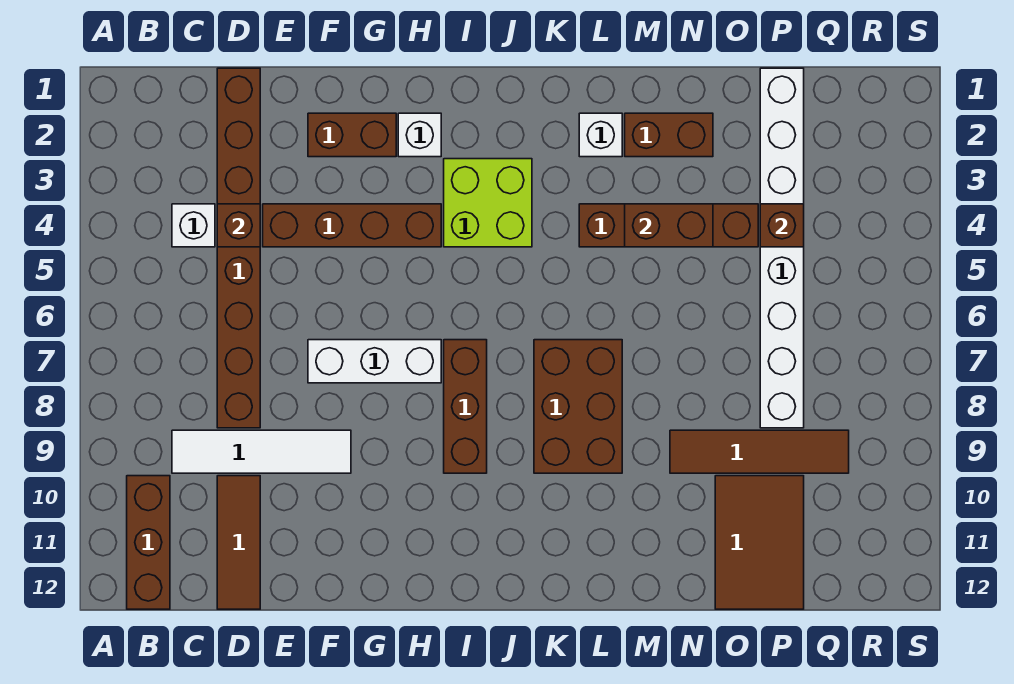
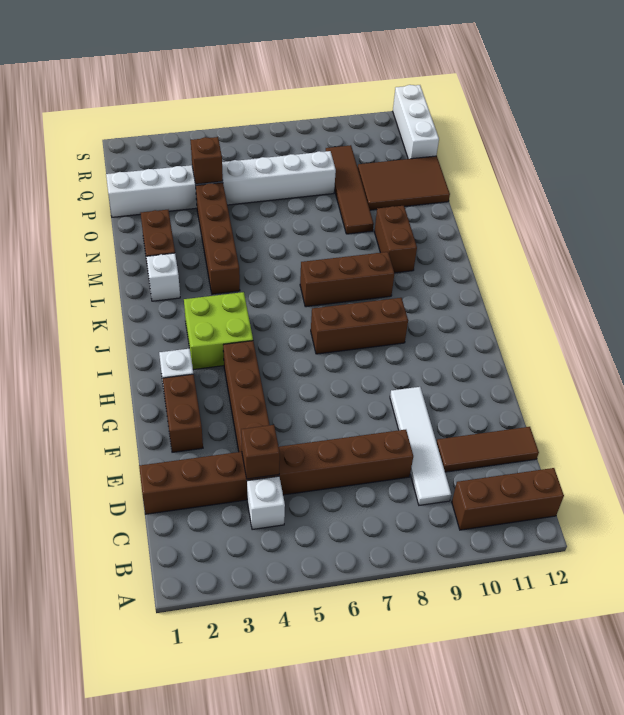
white 1x3 brick [308,340,441,383] -> white 1x3 brick moved to [393,85,439,159]
brown 2x3 brick [534,340,622,473] -> brown 1x3 brick [300,252,394,307]
brown 1x2 brick [625,204,713,247] -> brown 1x2 brick moved to [375,206,417,273]

